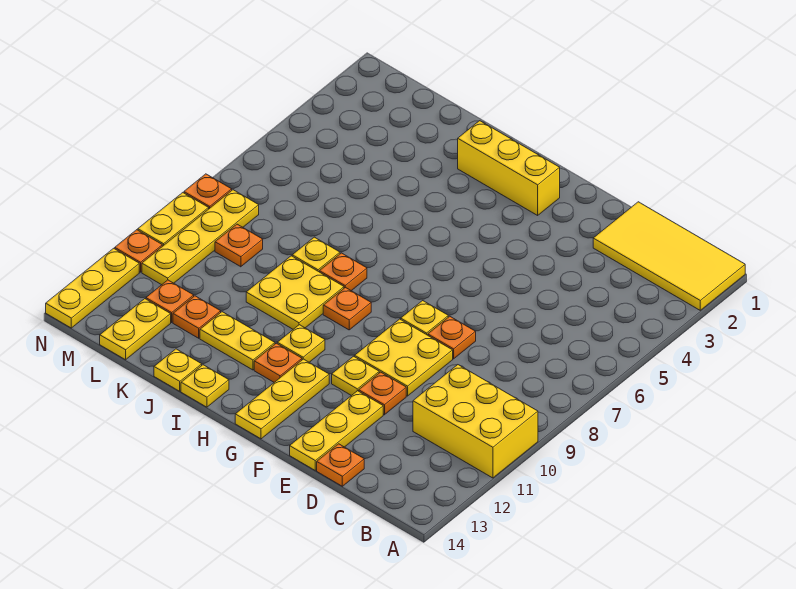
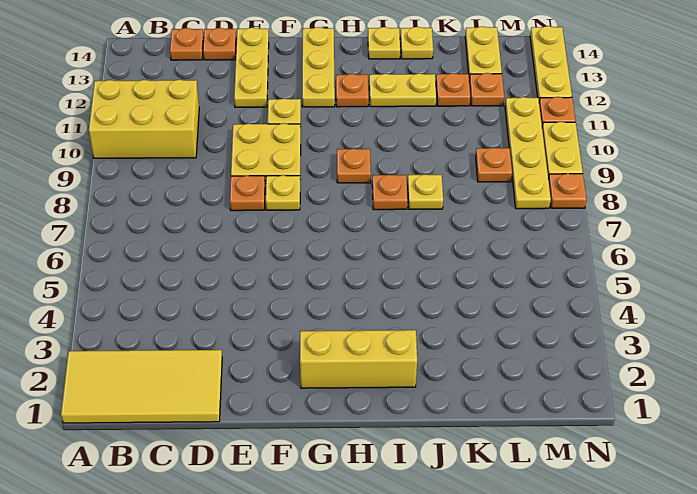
orange 1x1 plate [359,372,406,415] -> orange 1x1 plate moved to [170,28,204,60]
yellow 1x1 plate [277,325,325,362] -> none
yellow 2x2 plate [246,256,344,329] -> none

